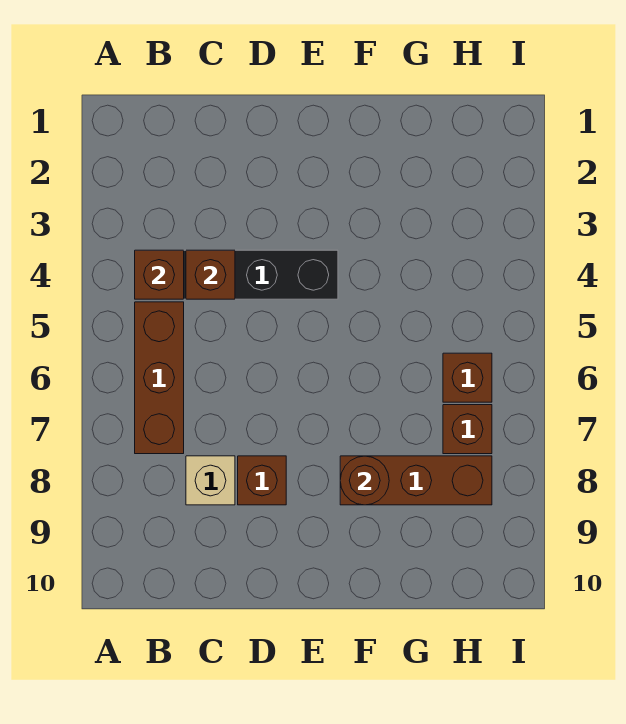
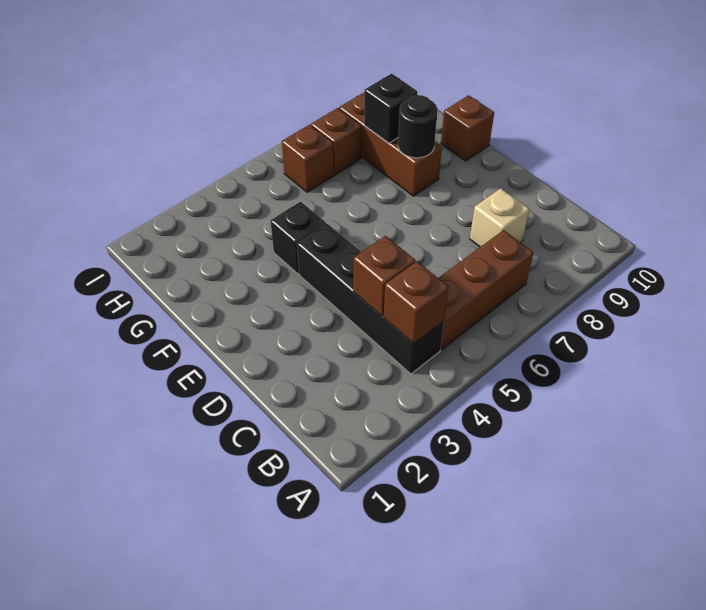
brown 1x1 brick [238,456,286,505] -> brown 1x1 brick moved to [441,95,494,161]
none -> black 1x1 brick [270,201,326,274]
brown 1x1 round brick [340,456,389,505] -> black 1x1 round brick [398,95,438,158]
none -> black 1x1 brick [364,74,418,143]

